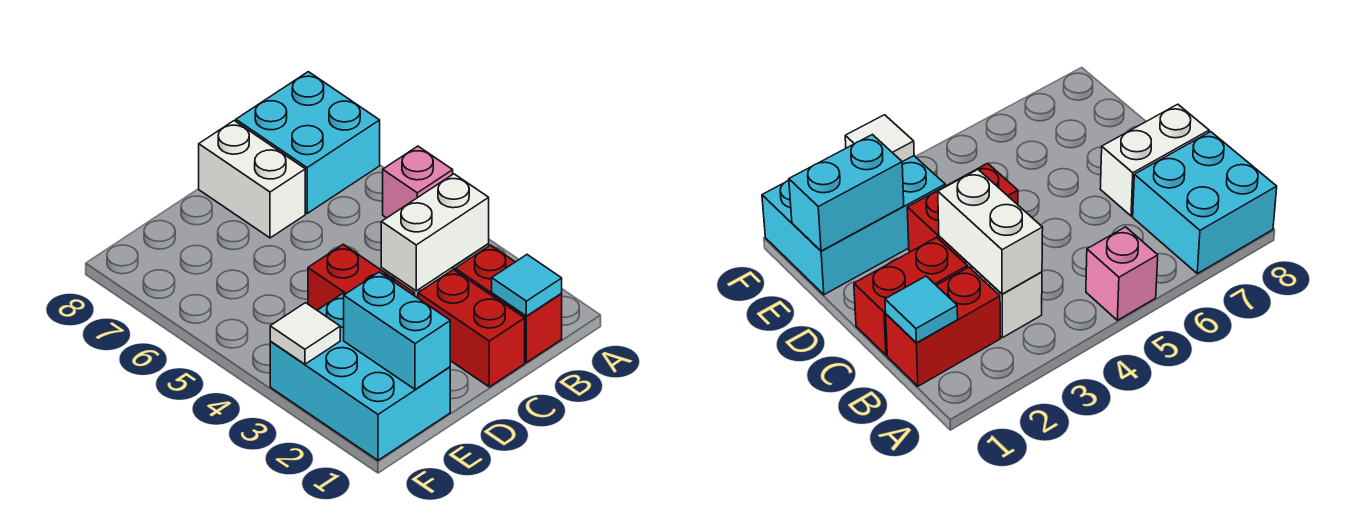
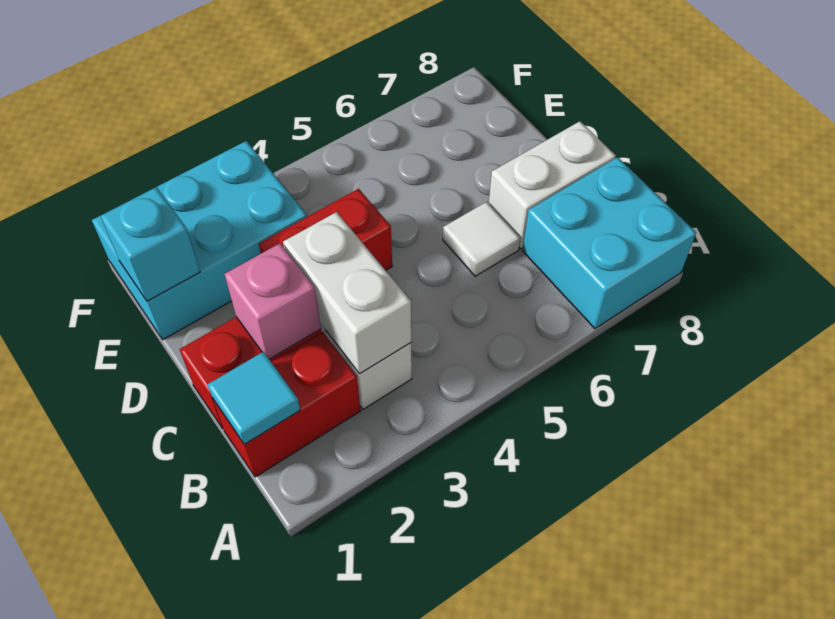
pink 1x1 brick [383,146,453,218] -> pink 1x1 brick moved to [225,243,321,359]
cyan 1x2 brick [344,272,450,389] -> cyan 1x1 brick [101,187,200,301]
white 1x1 tile [270,303,340,364] -> white 1x1 tile moved to [443,202,520,276]

